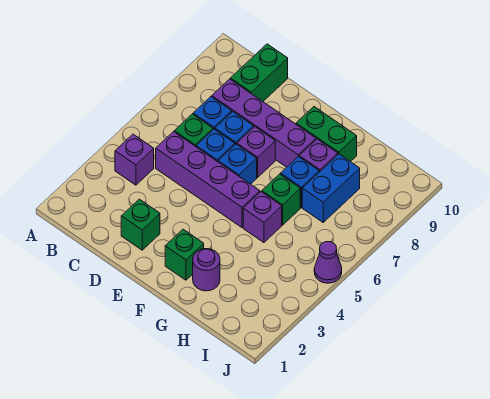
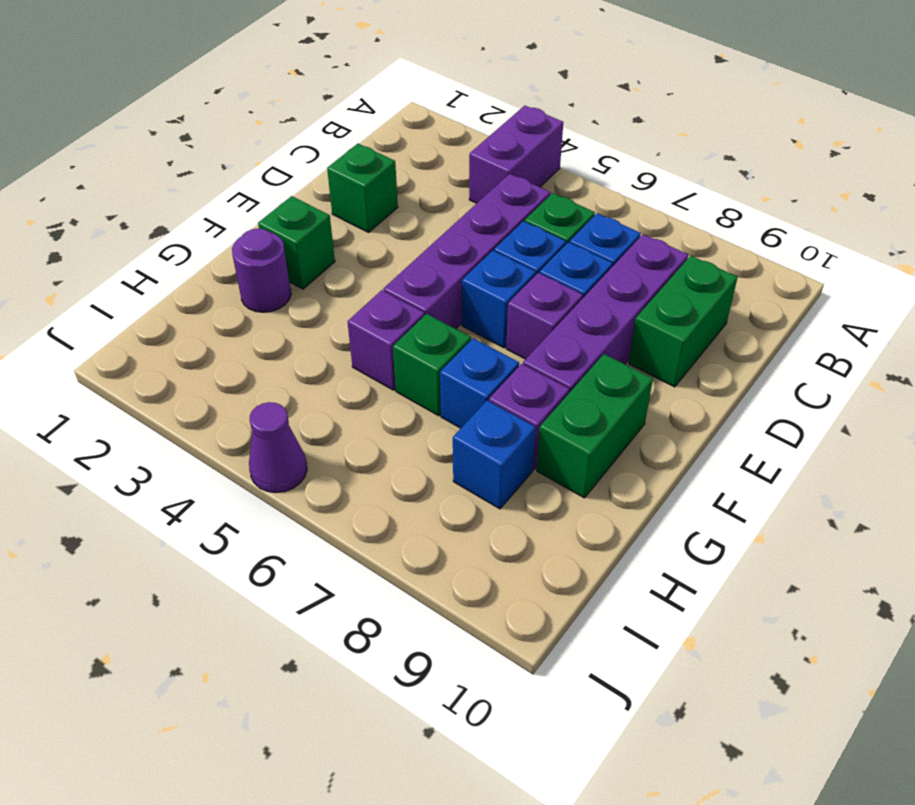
purple 1x1 brick [115,134,154,185] -> purple 1x2 brick [469,106,563,203]
green 1x2 brick [230,44,288,101] -> green 1x2 brick turned to [629,256,737,387]
blue 1x2 brick [302,154,360,222] -> blue 1x1 brick [453,400,536,509]

